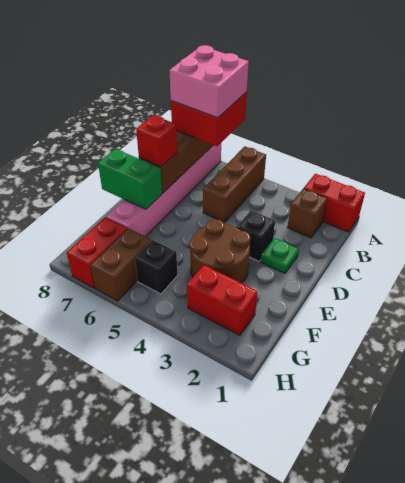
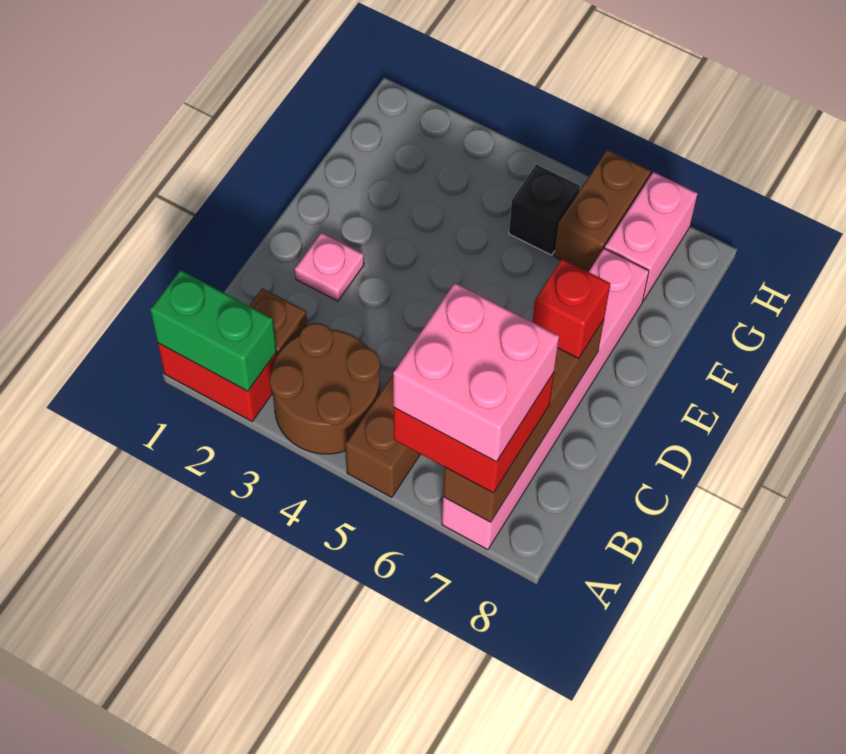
green 1x1 plate [261,238,299,273] -> pink 1x1 plate [295,233,364,301]
black 1x1 brick [237,210,275,261] -> none
brown 2x2 round brick [190,219,251,283] -> brown 2x2 round brick moved to [270,323,380,454]
green 1x2 brick [98,149,162,209] -> green 1x2 brick moved to [150,270,277,391]
red 1x2 brick [187,265,258,335] -> none
red 1x2 brick [67,217,127,288] -> pink 1x2 brick [605,172,698,301]

